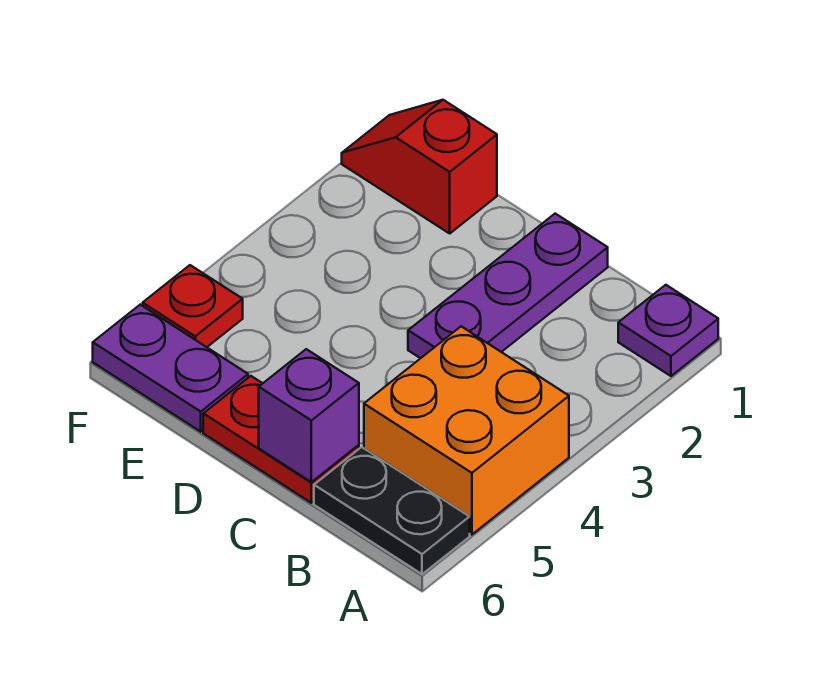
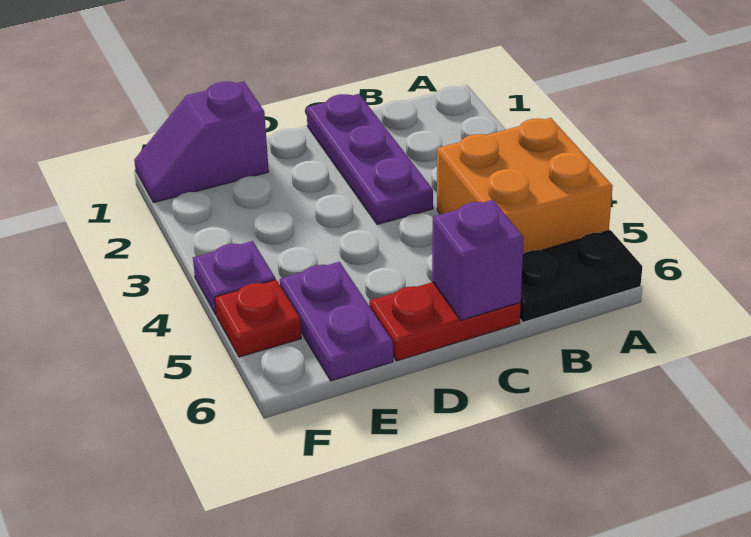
purple 1x1 plate [618,285,718,376] -> purple 1x1 plate moved to [193,241,275,315]
red 1x2 slope [342,100,497,233] -> purple 1x2 slope [134,81,269,203]
purple 1x2 plate [93,305,248,432] -> purple 1x2 plate turned to [280,262,393,381]

